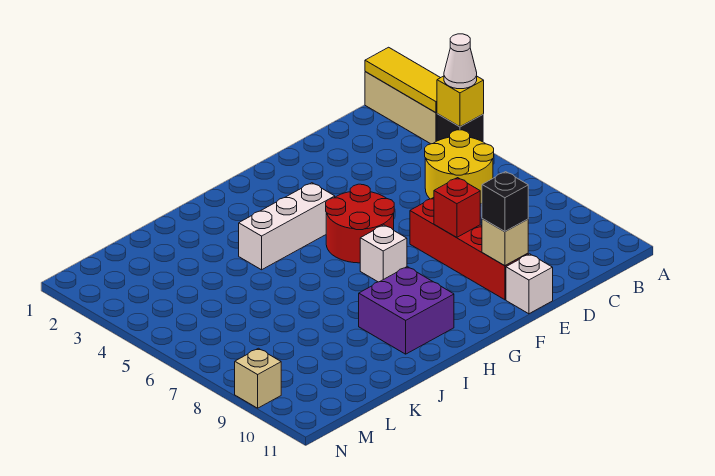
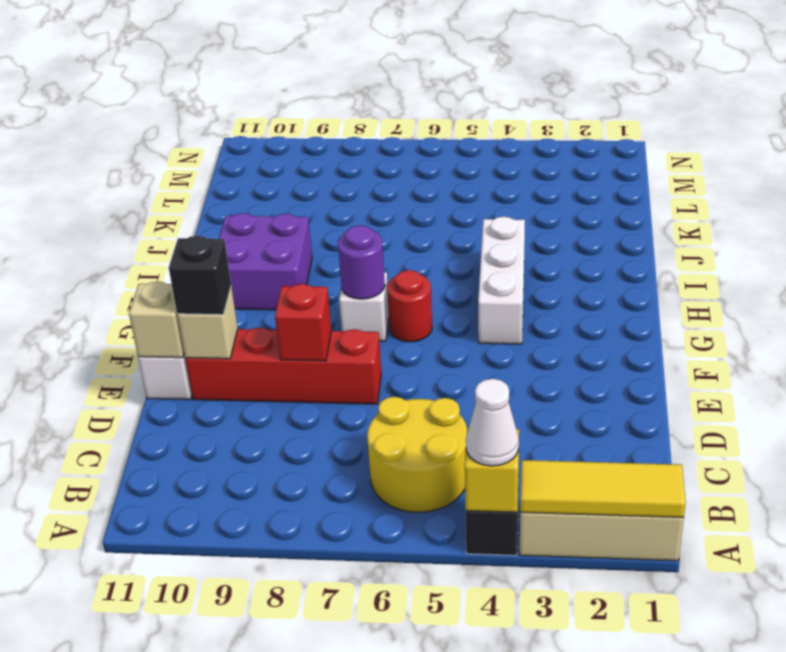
red 2x2 round brick [326,184,394,263] -> red 1x1 round brick [387,270,432,342]
none -> purple 1x1 round brick [338,225,385,299]
tan 1x1 brick [235,348,281,408] -> tan 1x1 brick moved to [129,281,184,358]

